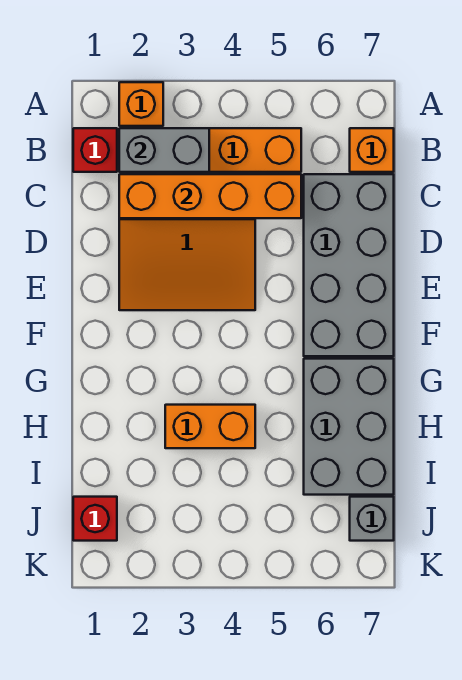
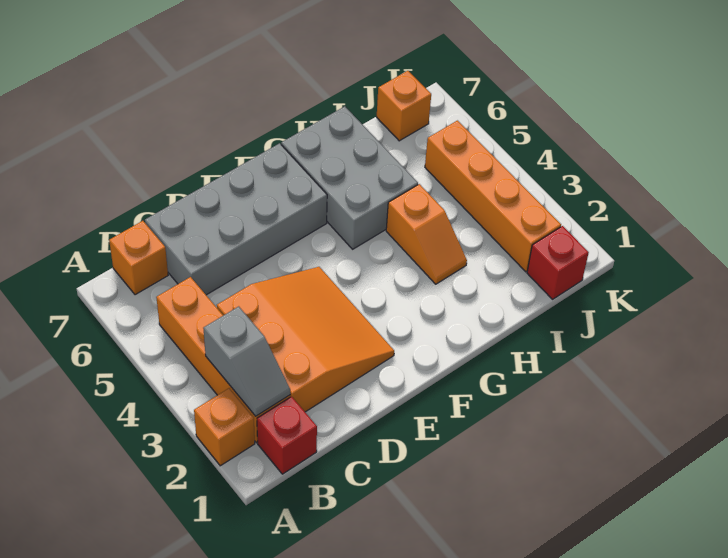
grey 1x2 brick [119,128,209,172] -> grey 1x2 slope [203,306,290,416]
orange 1x4 brick [119,174,301,218] -> orange 1x4 brick moved to [425,121,561,272]
grey 2x3 brick [304,359,394,495] -> grey 2x3 brick turned to [281,106,418,249]
orange 1x2 brick [165,405,255,448] -> orange 1x2 slope [386,184,467,284]
grey 1x1 brick [350,497,394,541] -> orange 1x1 brick [377,71,431,141]

